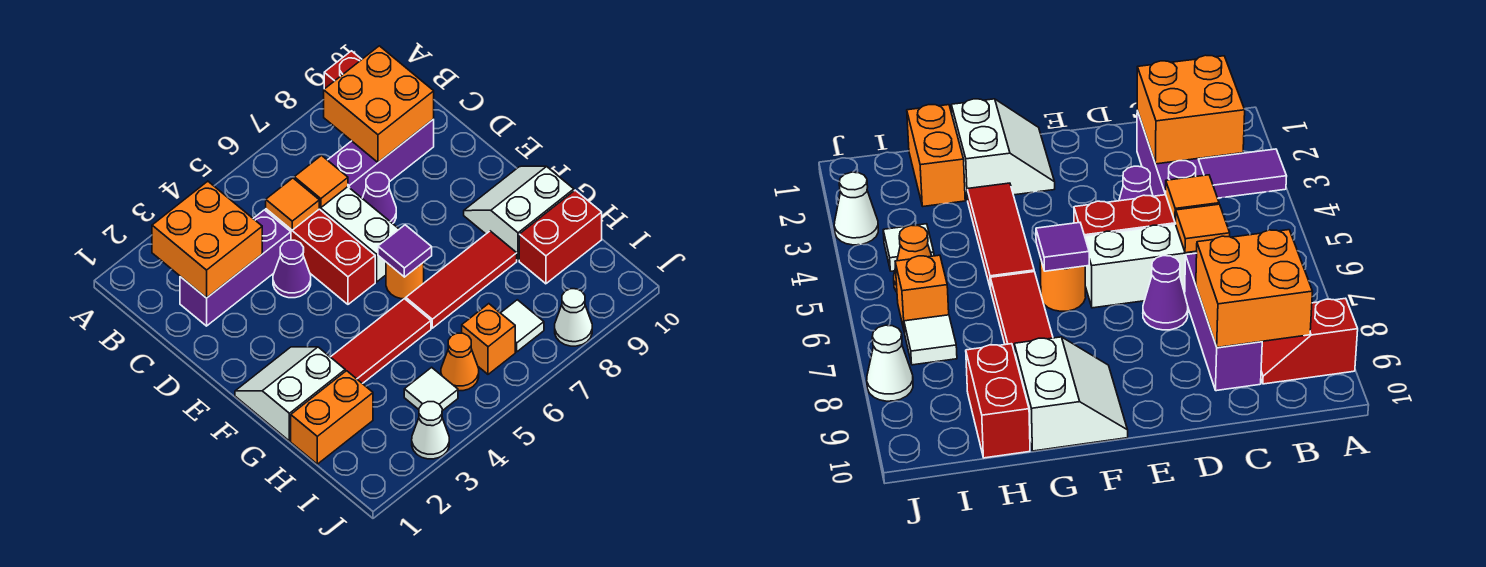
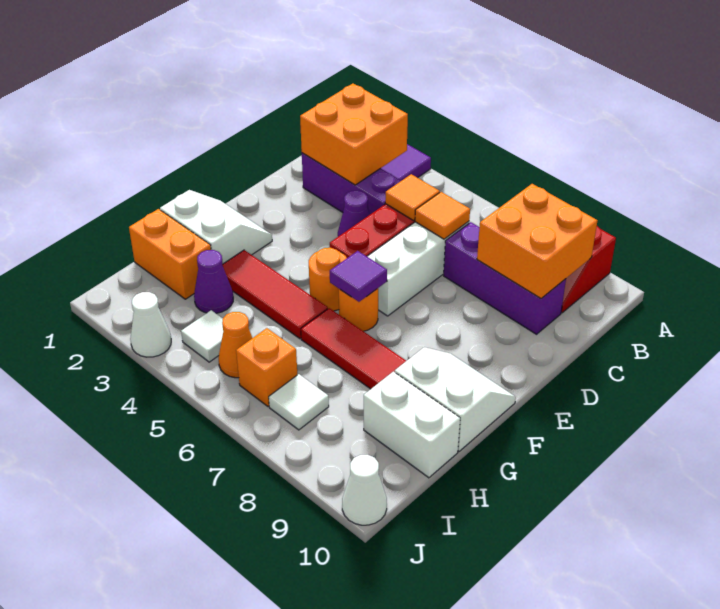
purple 1x1 cone [362,173,396,224] -> purple 1x1 cone moved to [194,250,233,313]
none -> orange 1x1 round brick [309,248,347,311]
red 1x2 brick [519,190,602,284] -> white 1x2 brick [364,372,460,478]
white 1x1 cone [555,289,592,346] -> white 1x1 cone moved to [342,455,387,525]

